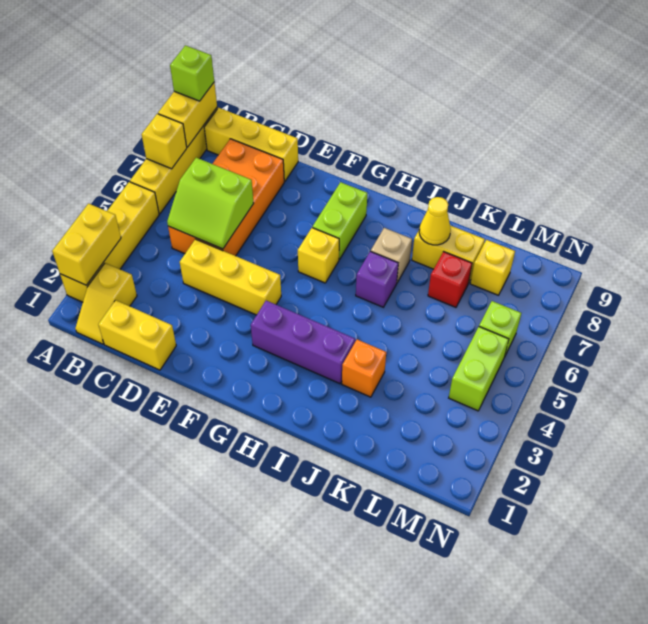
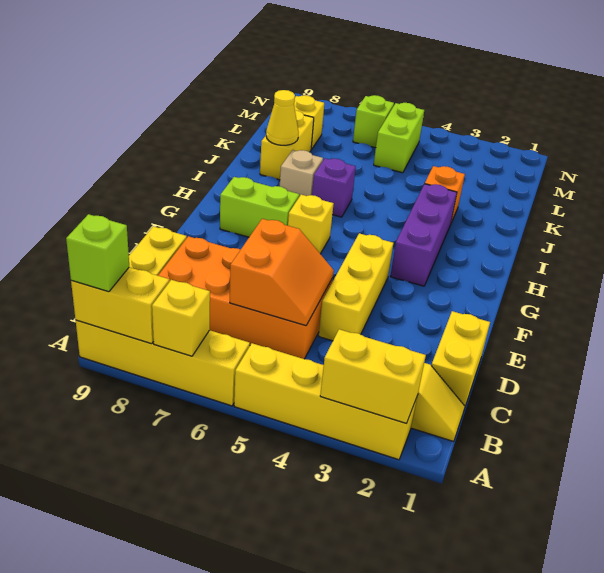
lime 2x2 slope [167,158,254,249] -> orange 2x2 slope [230,219,334,326]
red 1x1 brick [428,252,472,307] -> none
lime 1x2 brick [449,327,509,411] -> lime 1x2 brick turned to [374,103,424,173]

